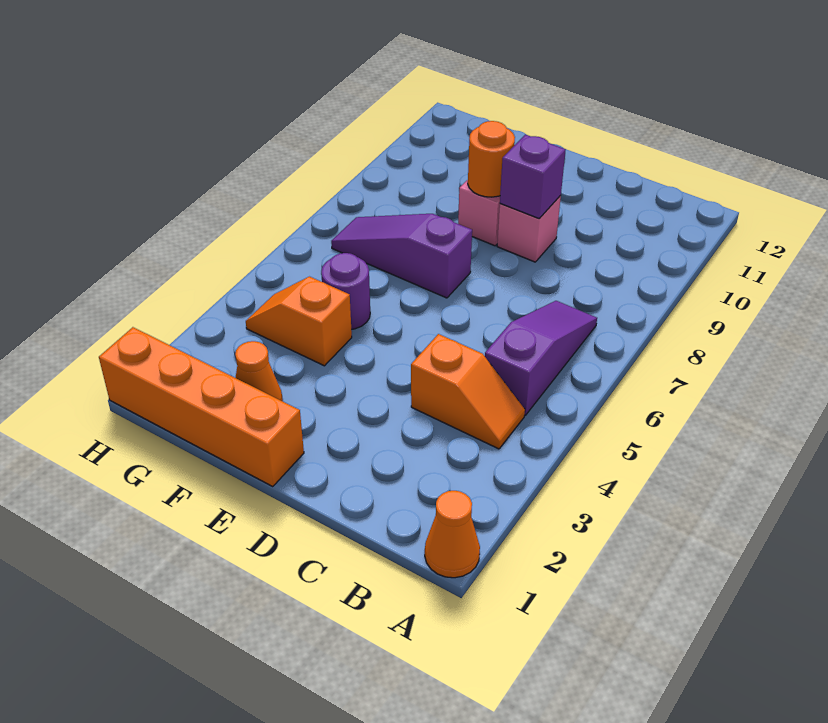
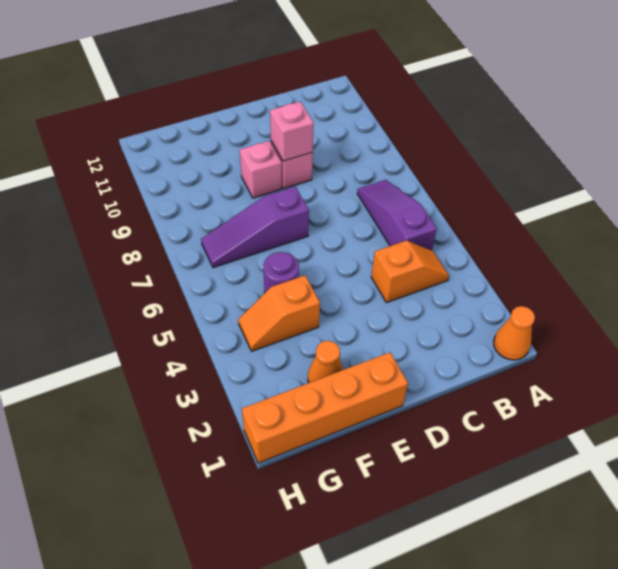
purple 1x1 brick [500,135,565,219] -> pink 1x1 brick [270,102,314,161]
orange 1x1 round brick [468,121,515,197] -> none

